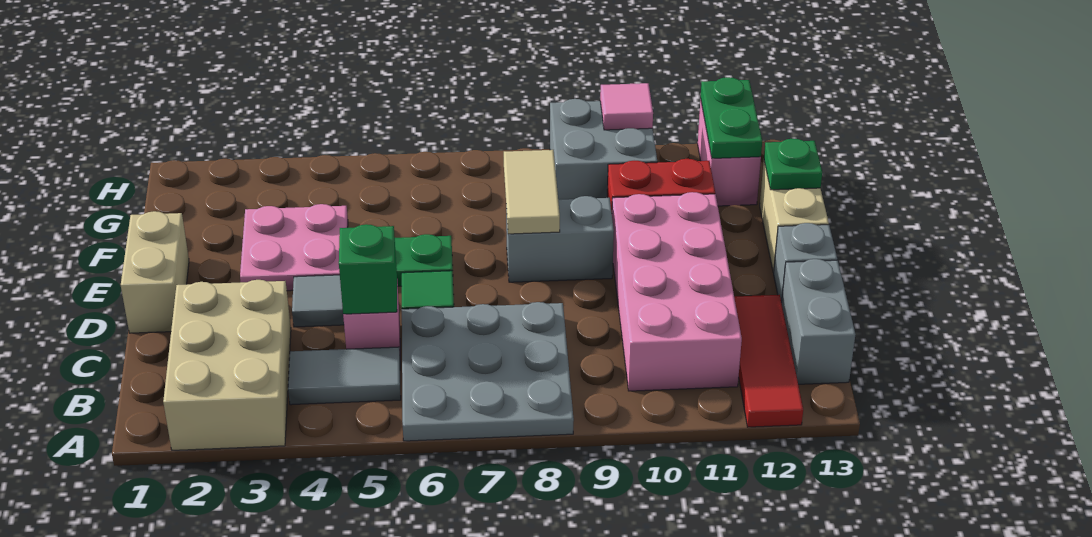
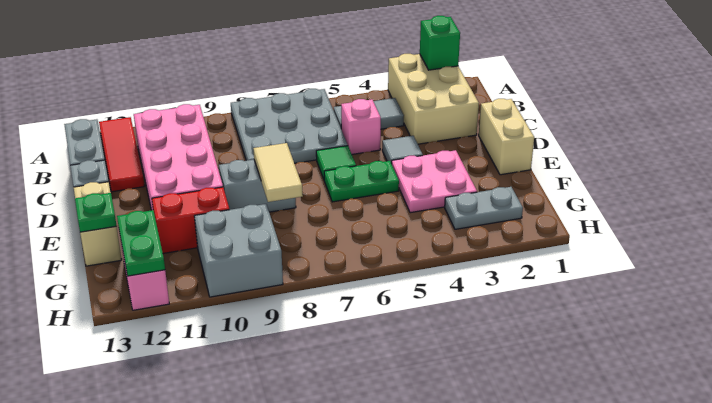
green 1x1 brick [339,224,397,314] -> green 1x1 brick moved to [420,16,460,70]
none -> grey 1x2 plate [445,187,523,229]
pink 1x1 tile [600,83,653,130] -> none

